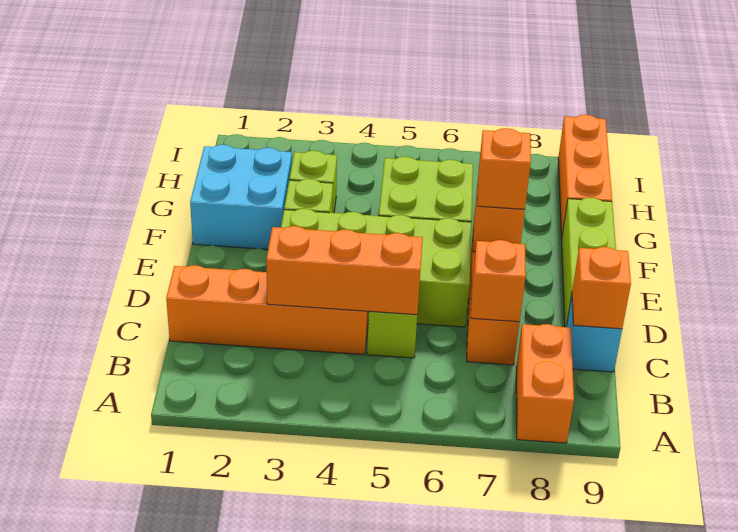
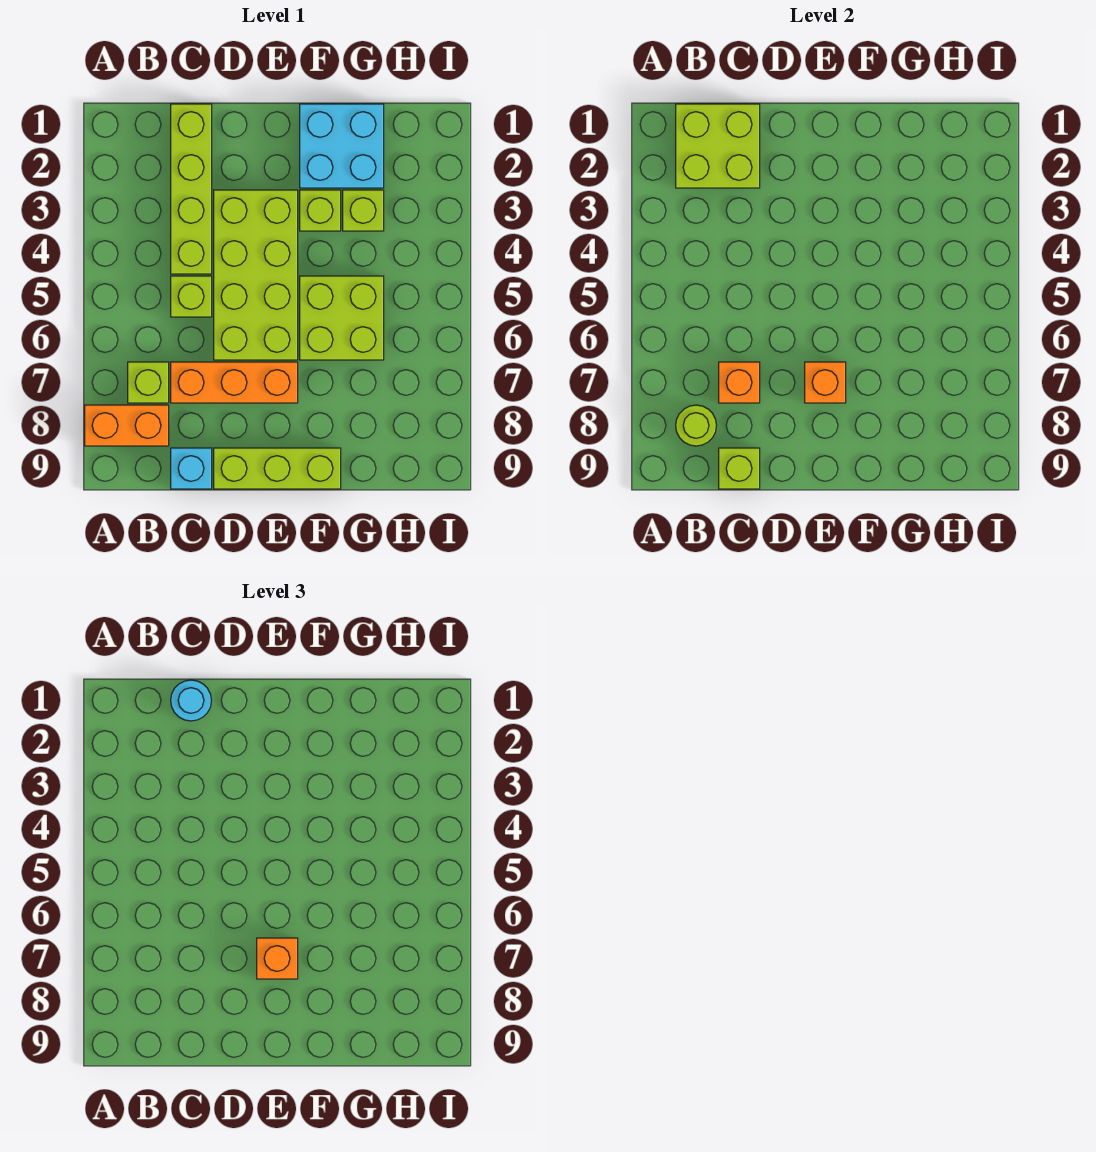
none -> lime 2x2 brick [676,104,760,188]
none -> lime 1x1 brick [128,362,169,403]
none -> lime 1x1 round brick [676,405,716,446]
orange 1x4 brick [166,265,369,355] -> lime 1x4 brick [171,104,212,274]
none -> cyan 1x1 round brick [171,680,211,721]
orange 1x3 brick [266,226,423,315] -> none
orange 1x1 brick [572,247,631,329] -> lime 1x1 brick [719,448,760,489]
orange 1x3 brick [558,115,612,239] -> none

